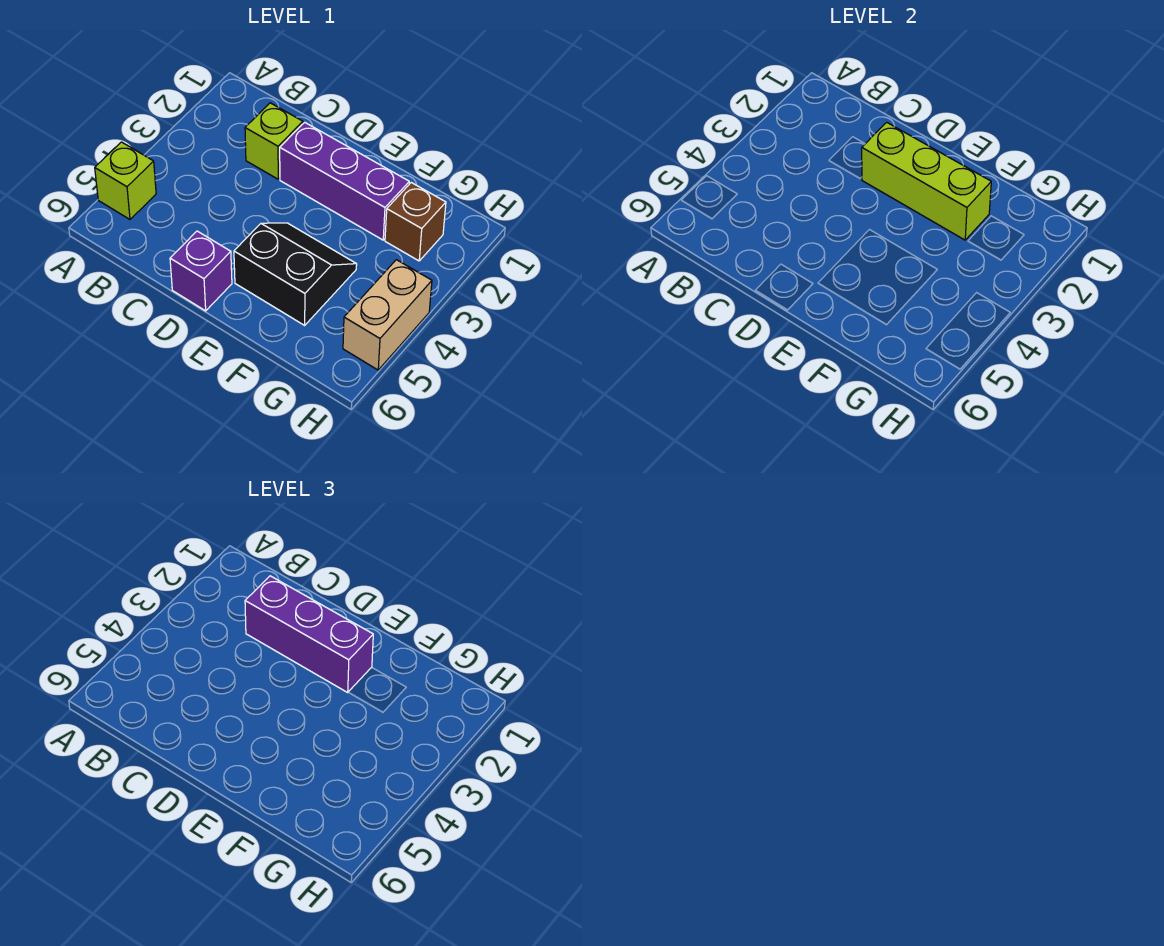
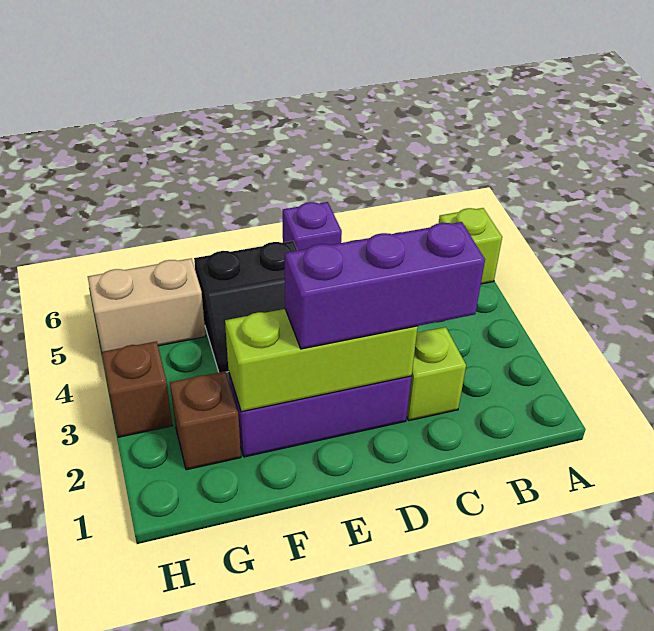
none -> brown 1x1 brick [102,341,172,437]
tan 1x2 brick [343,260,432,370] -> tan 1x2 brick turned to [88,259,206,352]

